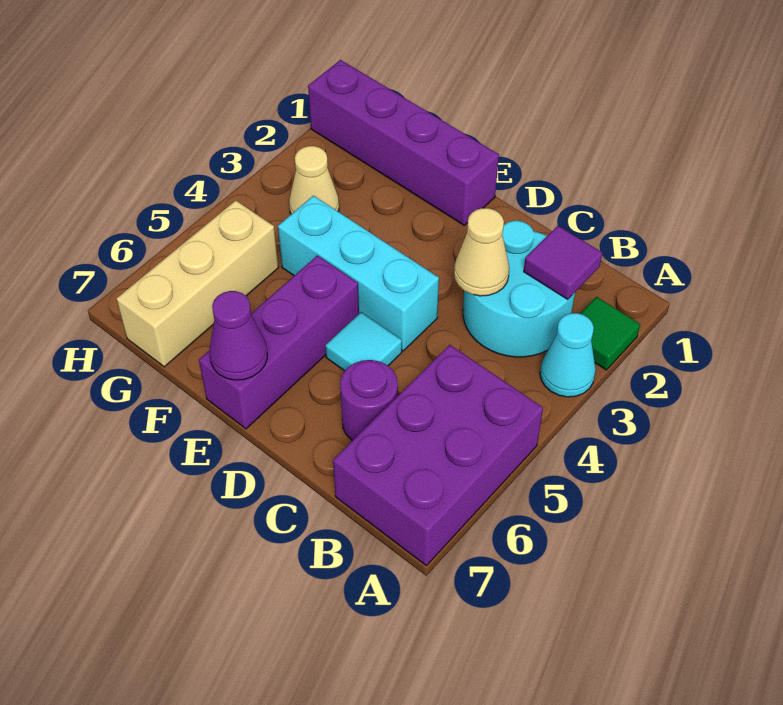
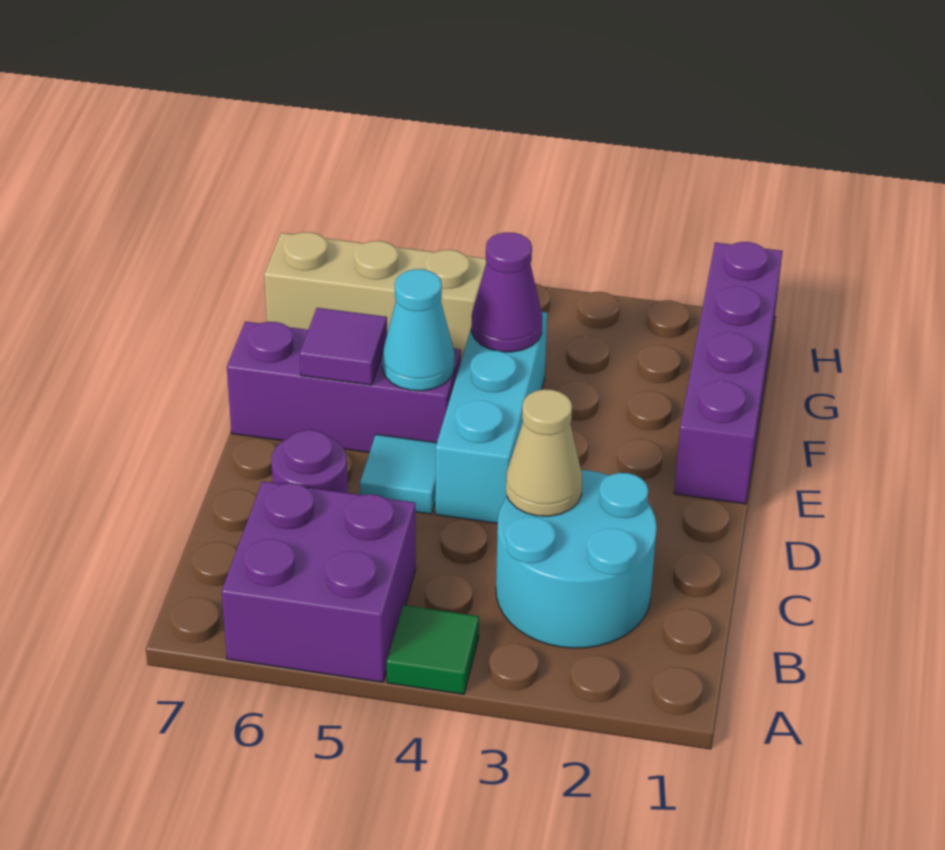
green 1x1 tile [580,297,640,370] -> green 1x1 tile moved to [387,605,479,694]
cyan 1x1 cone [540,313,596,397] -> cyan 1x1 cone moved to [382,269,455,391]
purple 2x3 brick [333,345,543,565] -> purple 2x2 brick [222,481,416,682]
purple 1x1 tile [524,226,602,299] -> purple 1x1 tile moved to [300,308,387,385]
purple 1x1 cone [210,291,267,380] -> purple 1x1 cone moved to [471,232,542,352]
tan 1x1 cone [289,146,339,214] -> none

